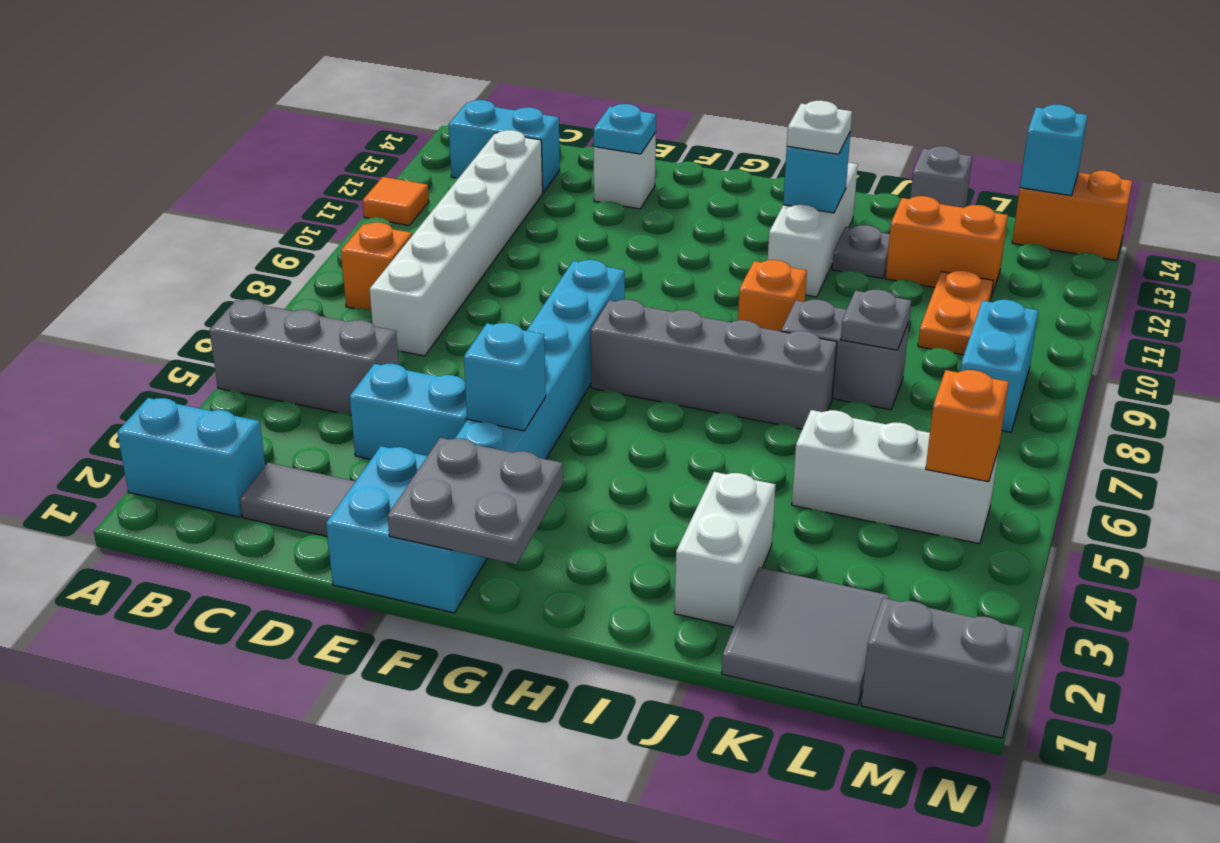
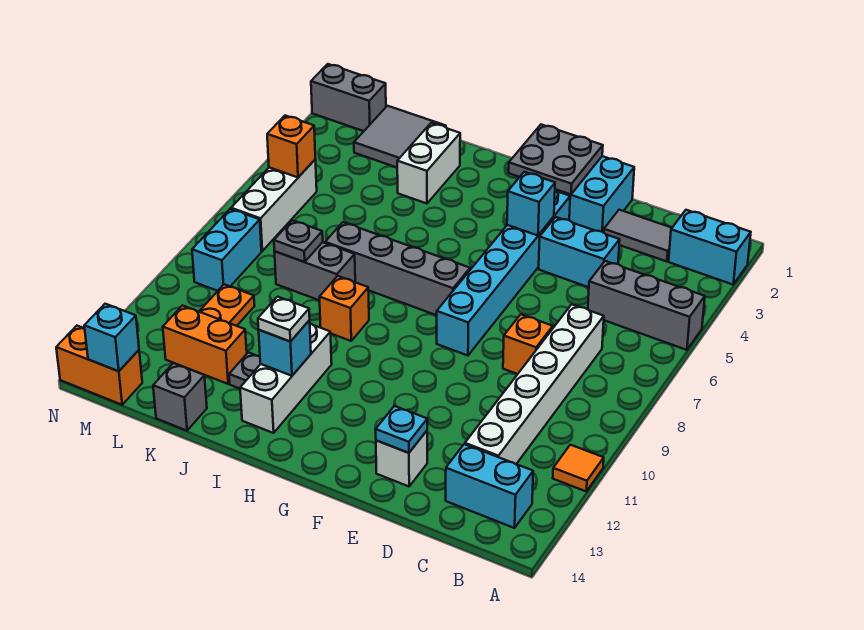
orange 1x1 brick [341,222,412,311] -> orange 1x1 brick moved to [503,314,553,374]
white 1x3 brick [792,410,999,544] -> white 1x3 brick turned to [231,160,317,251]

